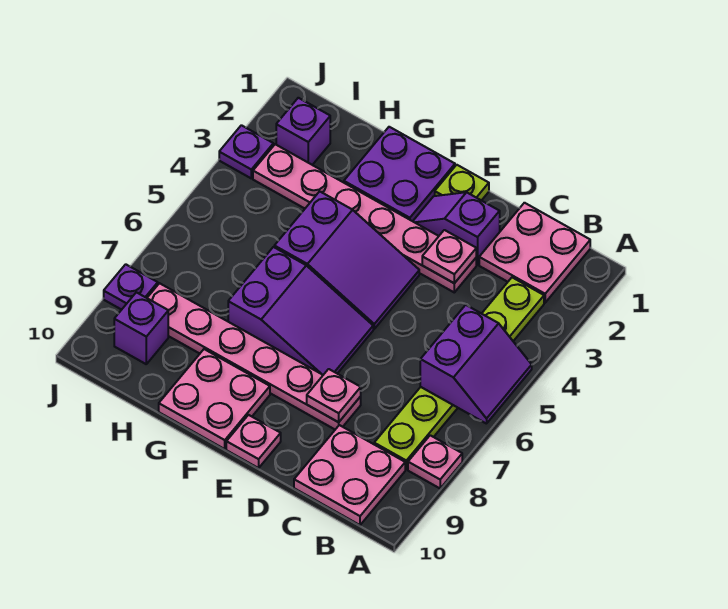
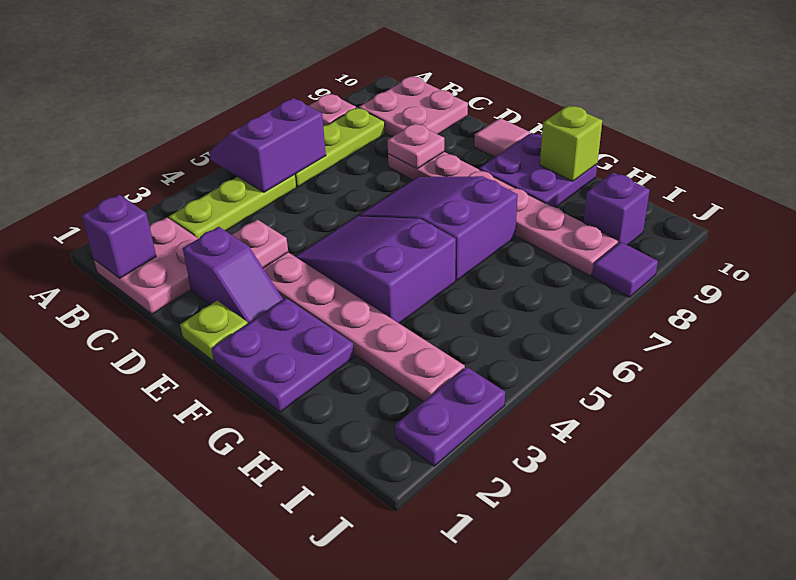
pink 1x1 plate [226,415,281,468] -> pink 1x1 tile [474,118,530,157]
pink 2x2 plate [159,349,270,449] -> purple 2x2 plate [479,133,597,207]
none -> lime 1x1 brick [540,105,602,181]
purple 1x1 brick [276,98,330,165] -> purple 1x1 brick moved to [81,195,156,278]
purple 1x1 plate [219,125,273,178] -> purple 1x2 plate [395,367,505,466]
purple 1x1 plate [104,264,158,310] -> purple 1x1 tile [592,242,658,297]

